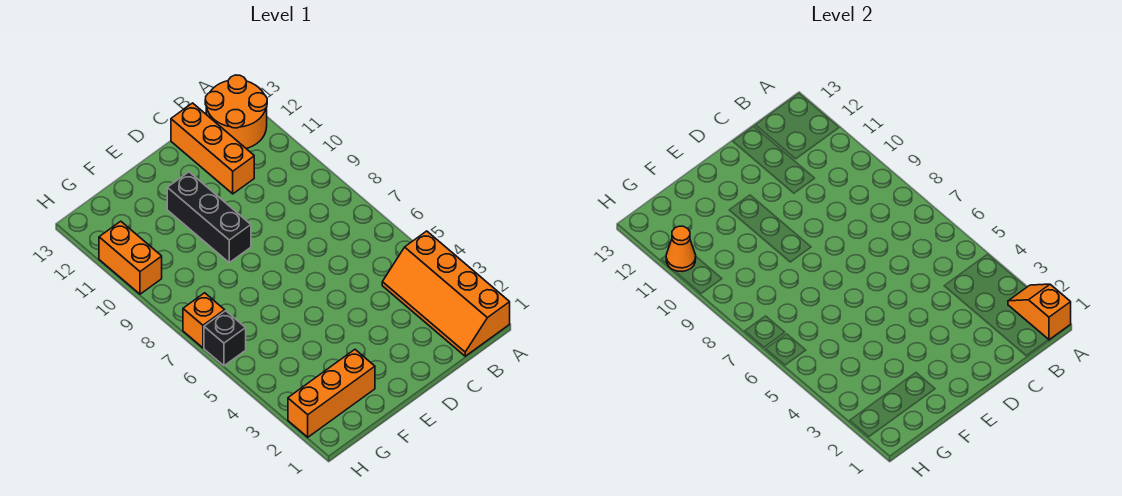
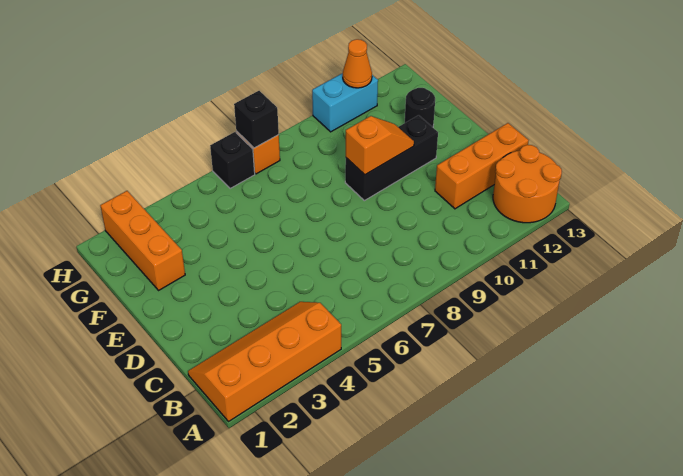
orange 1x2 slope [1008,284,1071,340] -> orange 1x2 slope moved to [346,116,414,175]
none -> black 1x1 round brick [405,88,435,127]
none -> black 1x1 brick [234,91,279,148]
orange 1x2 brick [99,221,162,294] -> cyan 1x2 brick [312,73,378,132]

